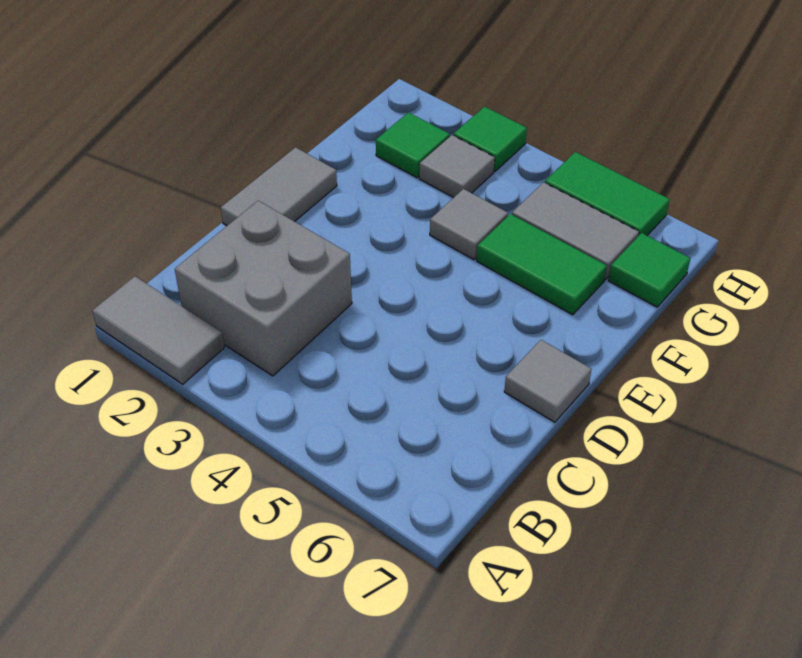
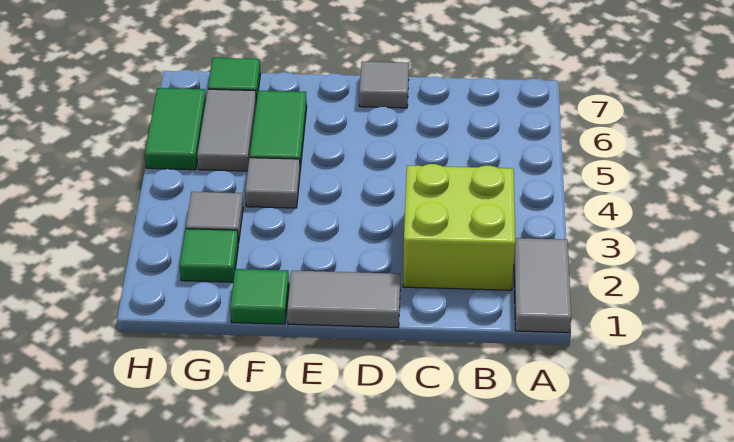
grey 2x2 brick [175,201,352,376] -> lime 2x2 brick [403,164,515,290]
green 1x1 tile [453,107,527,171] -> green 1x1 tile moved to [230,269,289,324]

